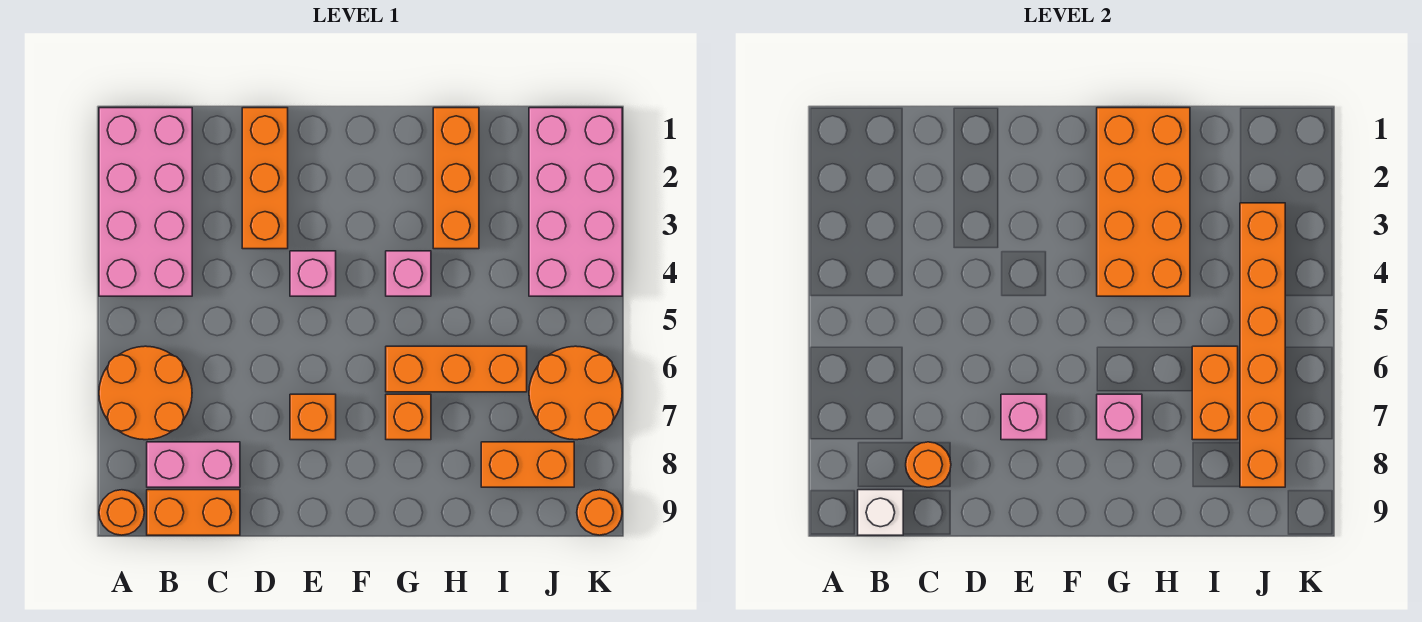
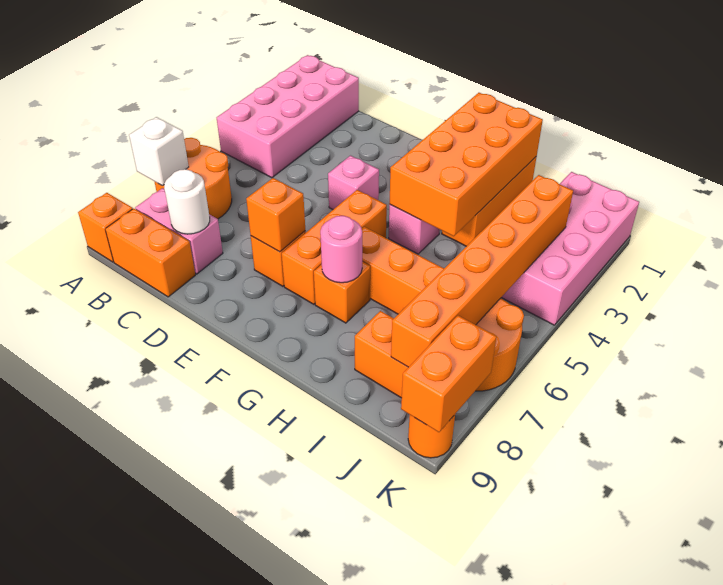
orange 1x1 round brick [99,490,144,535] -> orange 1x1 brick [78,193,133,262]
white 1x1 brick [858,490,903,535] -> white 1x1 brick moved to [129,117,189,186]
orange 1x1 round brick [906,442,951,487] -> white 1x1 round brick [164,169,210,234]
orange 1x3 brick [242,108,288,249] -> orange 1x3 brick moved to [282,190,387,304]
pink 1x1 brick [1001,394,1047,440] -> orange 1x1 brick [246,178,305,252]
pink 1x1 brick [1097,394,1142,440] -> pink 1x1 round brick [320,216,362,283]
orange 1x2 brick [1192,346,1238,440] -> orange 1x2 brick moved to [401,316,496,432]

